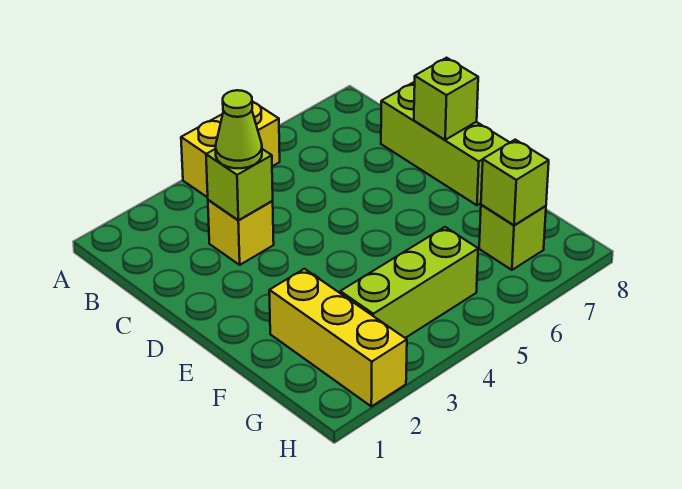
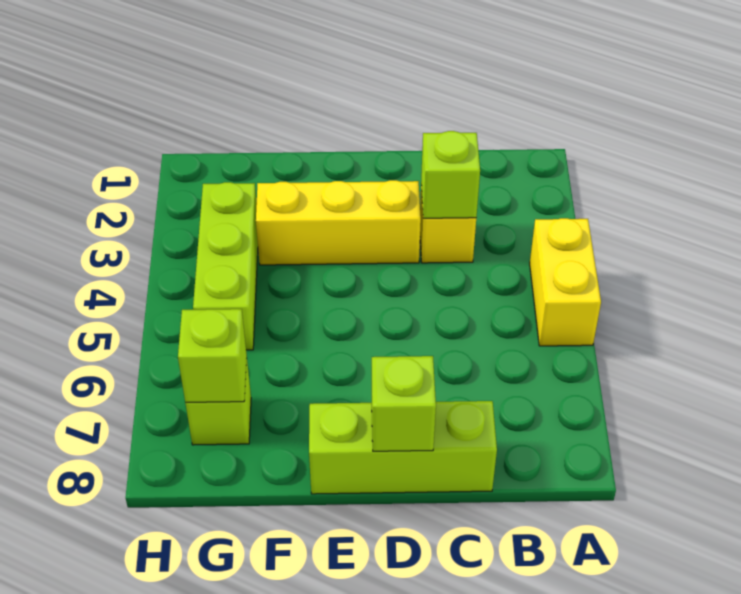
lime 1x1 cone [215,90,262,168] -> none
yellow 1x3 brick [269,269,407,406] -> yellow 1x3 brick moved to [256,180,421,265]

